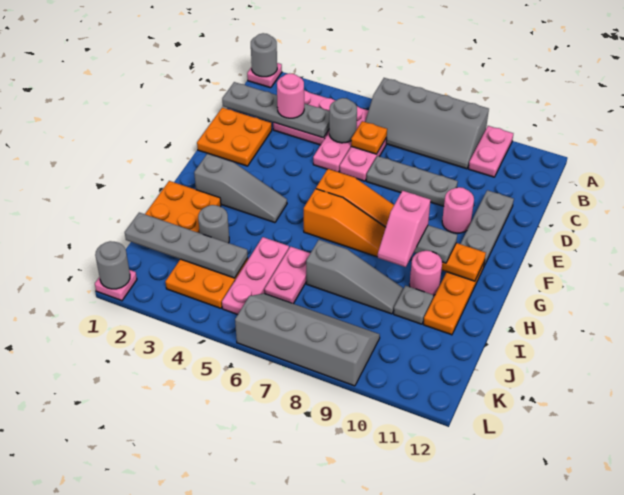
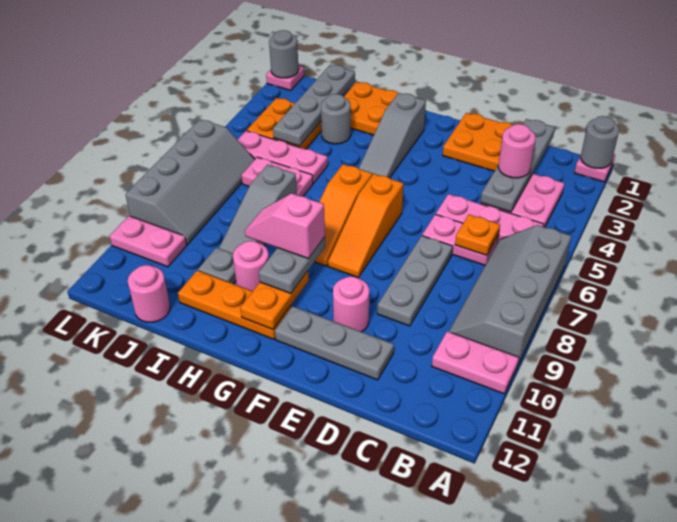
grey 1x1 round brick [329,98,357,143] -> none
none -> pink 1x1 round brick [128,265,170,322]
none -> pink 1x2 plate [109,216,187,267]

